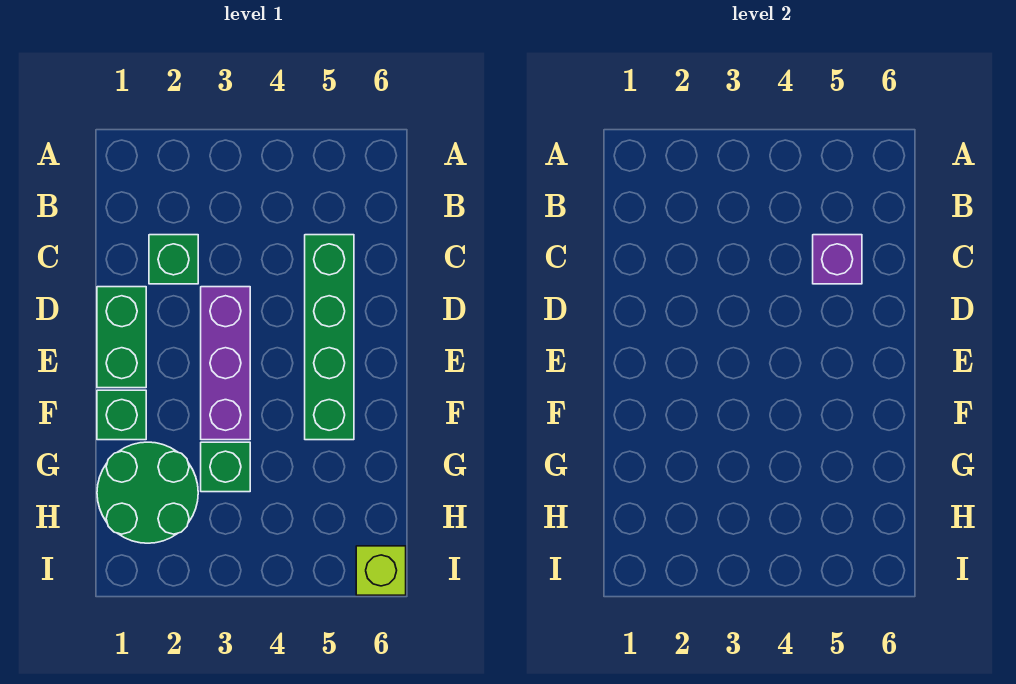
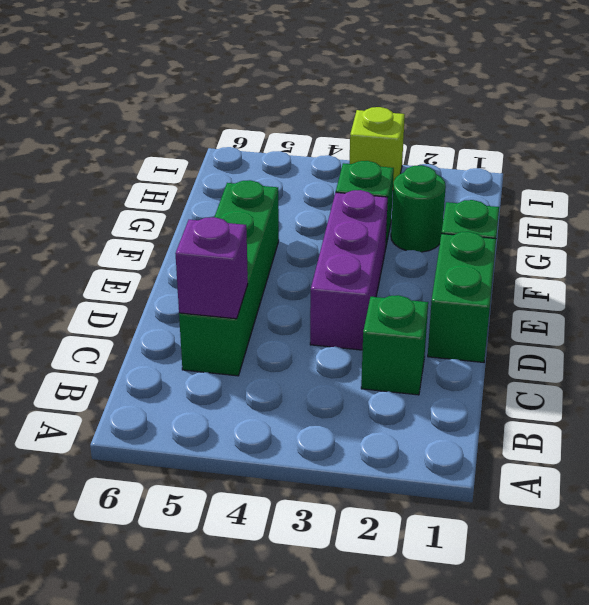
green 2x2 round brick [97,442,198,543] -> green 1x1 round brick [391,165,446,252]
lime 1x1 brick [356,546,406,595] -> lime 1x1 brick moved to [349,107,405,184]

